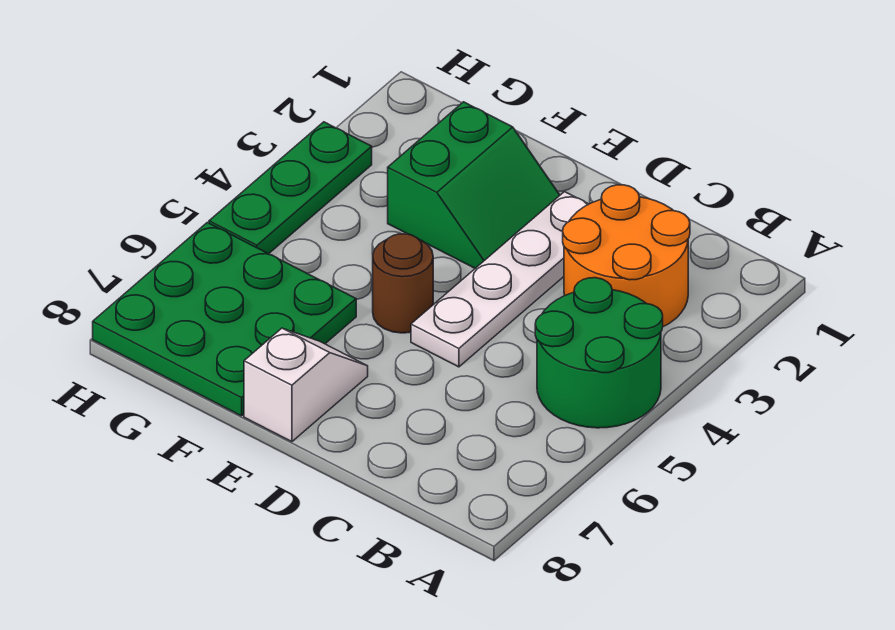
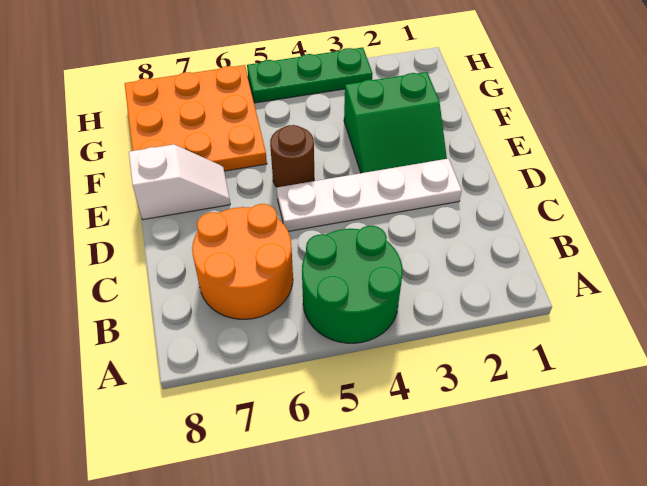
orange 2x2 round brick [563,185,690,327] -> orange 2x2 round brick moved to [192,204,293,319]
green 3x3 plate [93,223,356,416] -> orange 3x3 plate [125,65,267,171]

